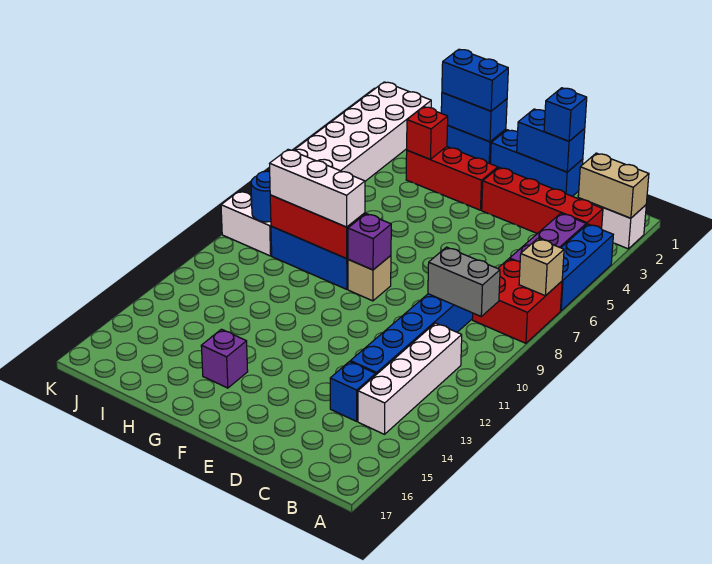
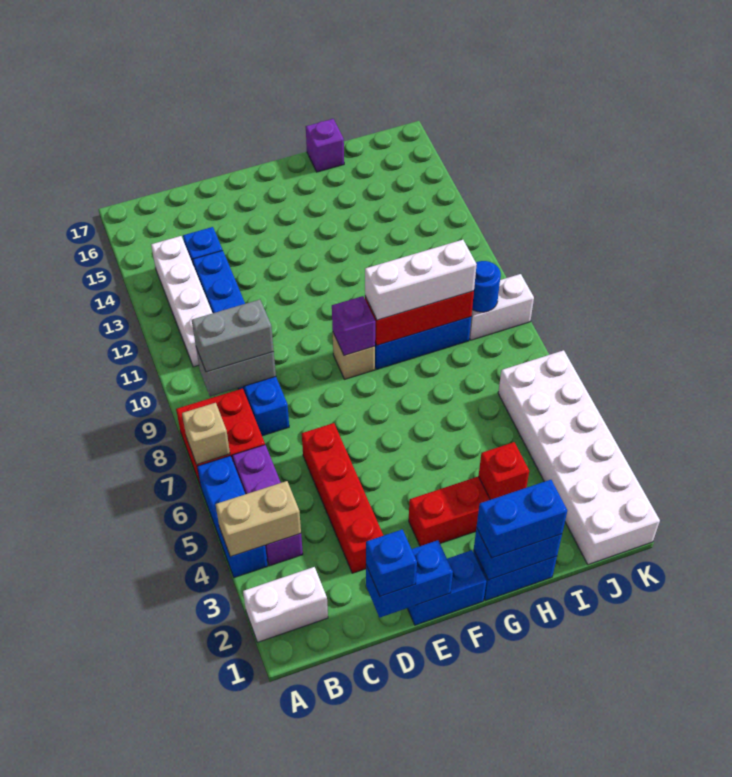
tan 1x2 brick [578,153,649,218] -> tan 1x2 brick moved to [216,481,301,557]
red 1x4 brick [482,167,603,234] -> red 1x4 brick turned to [302,423,383,573]
none -> grey 1x2 brick [192,300,274,372]
blue 1x3 brick [490,130,583,196] -> blue 1x2 brick [407,550,486,625]
purple 1x1 brick [201,329,248,388] -> purple 1x1 brick moved to [306,119,344,172]

